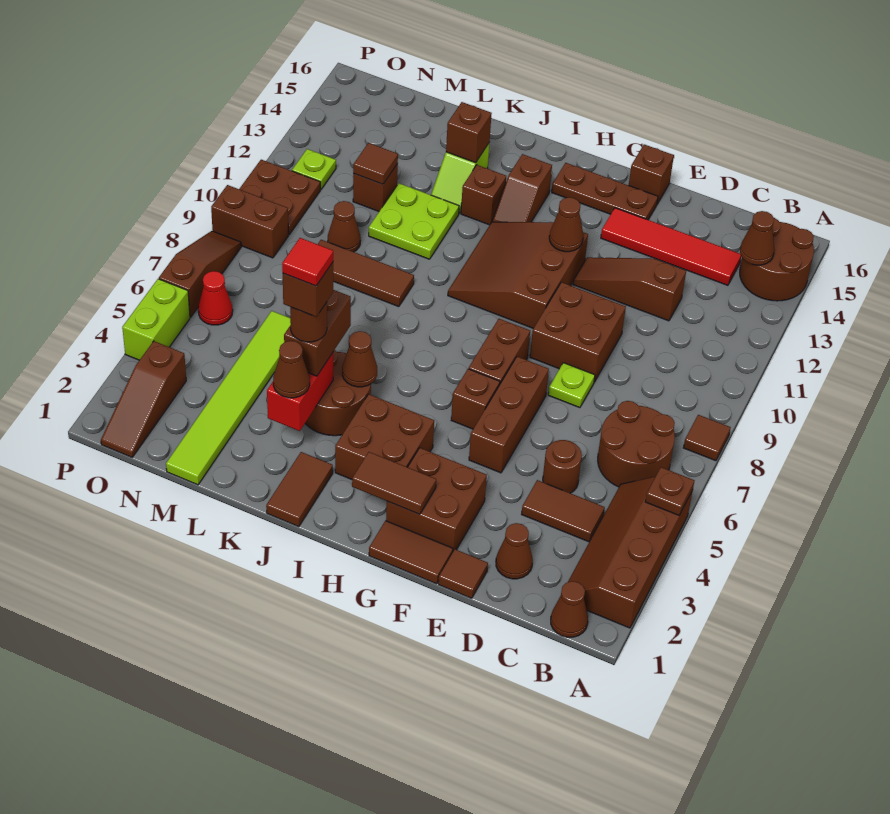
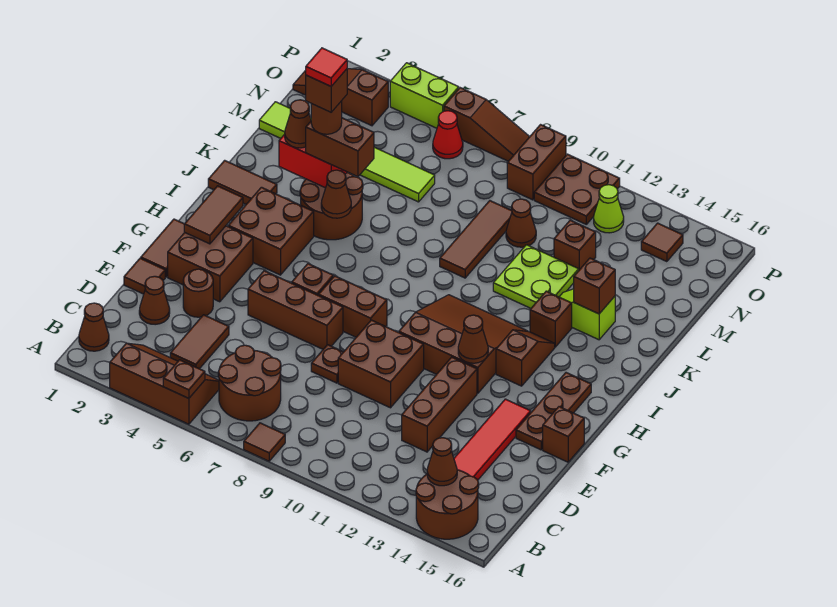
brown 2x4 slope [568,477,693,628] -> brown 2x3 slope [110,343,219,424]
brown 1x1 round brick [543,440,582,493] -> brown 1x1 round brick moved to [183,269,213,317]
brown 1x3 slope [573,257,686,321] -> brown 1x3 brick [402,357,477,452]
lime 1x1 plate [548,363,595,408] -> brown 1x1 plate [311,345,343,383]
brown 1x2 slope [492,154,552,222] -> brown 1x2 slope turned to [496,330,555,386]
brown 1x1 tile [353,143,398,184] -> brown 1x1 tile moved to [641,223,683,262]
lime 1x1 plate [292,149,336,190] -> lime 1x1 cone [594,185,624,233]

